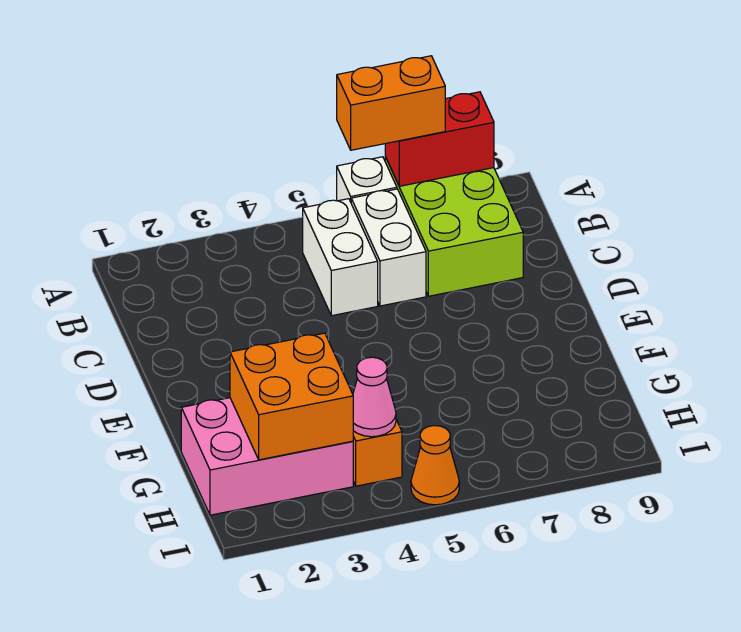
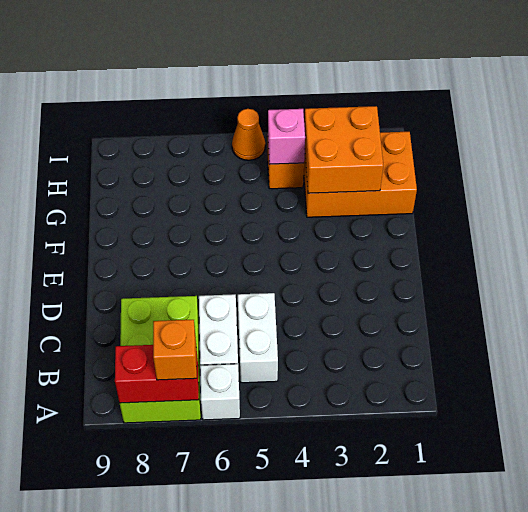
orange 1x2 brick [337,56,445,150] -> orange 1x1 brick [153,320,197,380]
pink 2x3 brick [181,398,353,515] -> orange 2x3 brick [304,132,417,217]
pink 1x1 cone [353,357,396,437] -> pink 1x1 brick [268,109,305,164]

